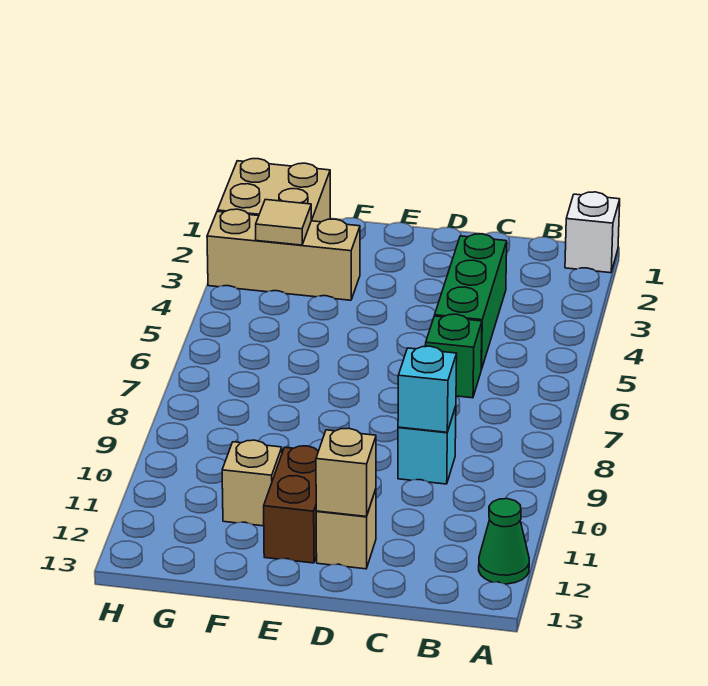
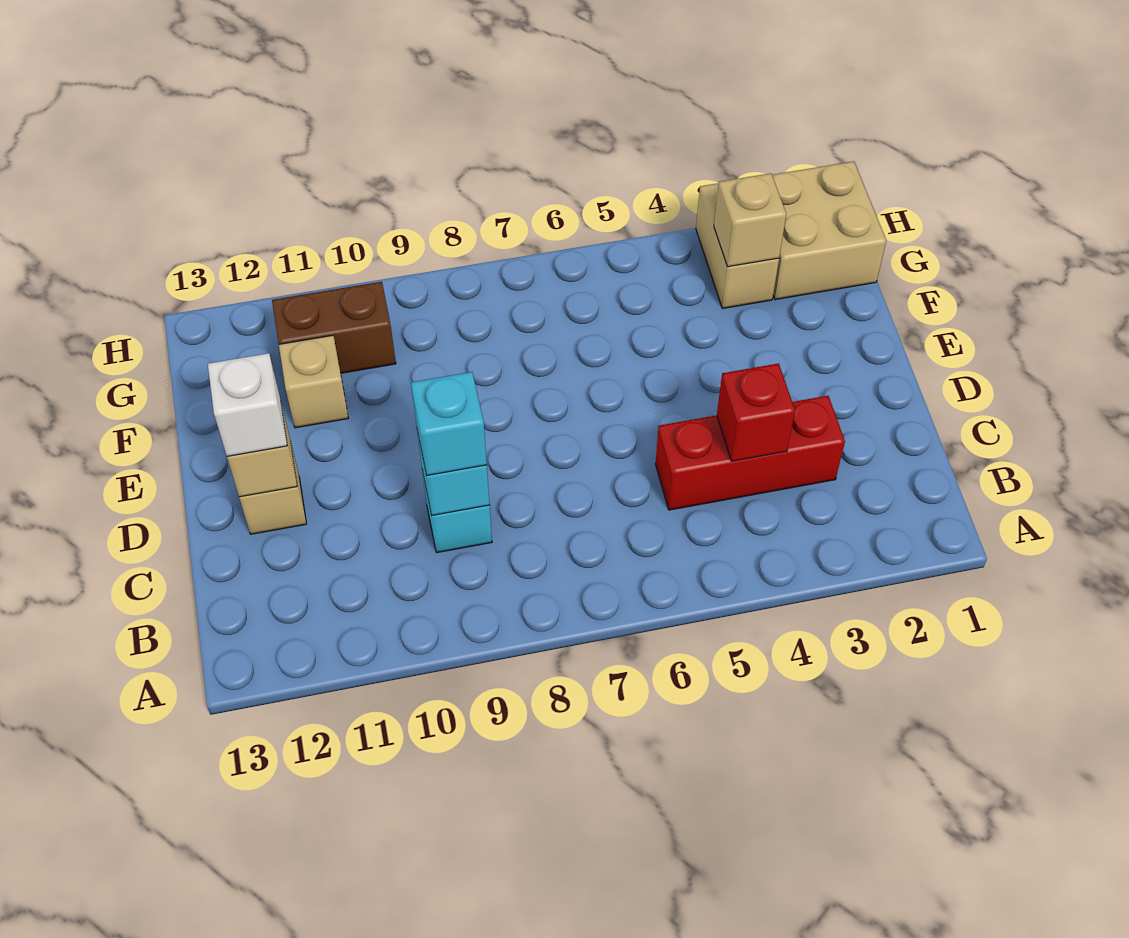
white 1x1 brick [565,192,620,273] -> white 1x1 brick moved to [208,353,287,456]
green 1x1 cone [479,499,529,584] -> none
green 1x3 brick [435,234,507,370] -> red 1x3 brick [655,396,845,510]
none -> red 1x1 brick [717,363,795,461]
green 1x1 brick [426,314,482,398] -> none
none -> cyan 1x1 brick [411,372,487,475]
brown 1x2 brick [264,446,318,563] -> brown 1x2 brick moved to [272,282,396,373]
tan 1x3 brick [207,209,360,300] -> tan 1x2 brick [696,183,779,309]
tan 1x1 tile [256,200,311,245] -> tan 1x1 brick [714,173,786,267]

